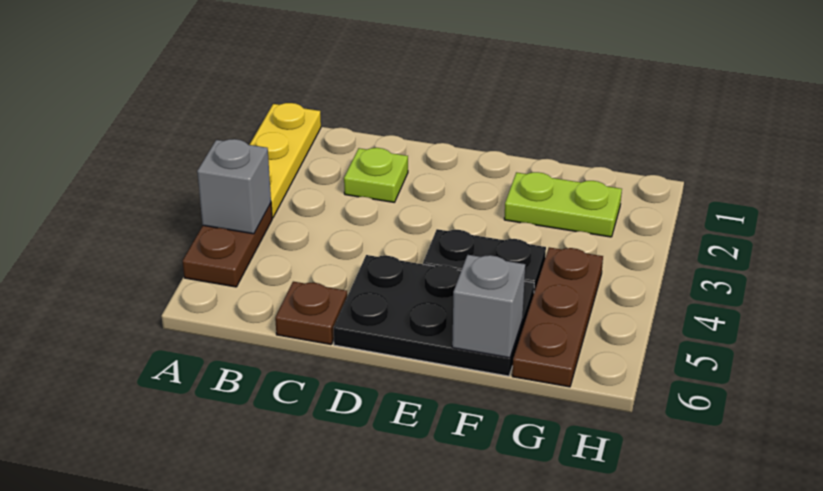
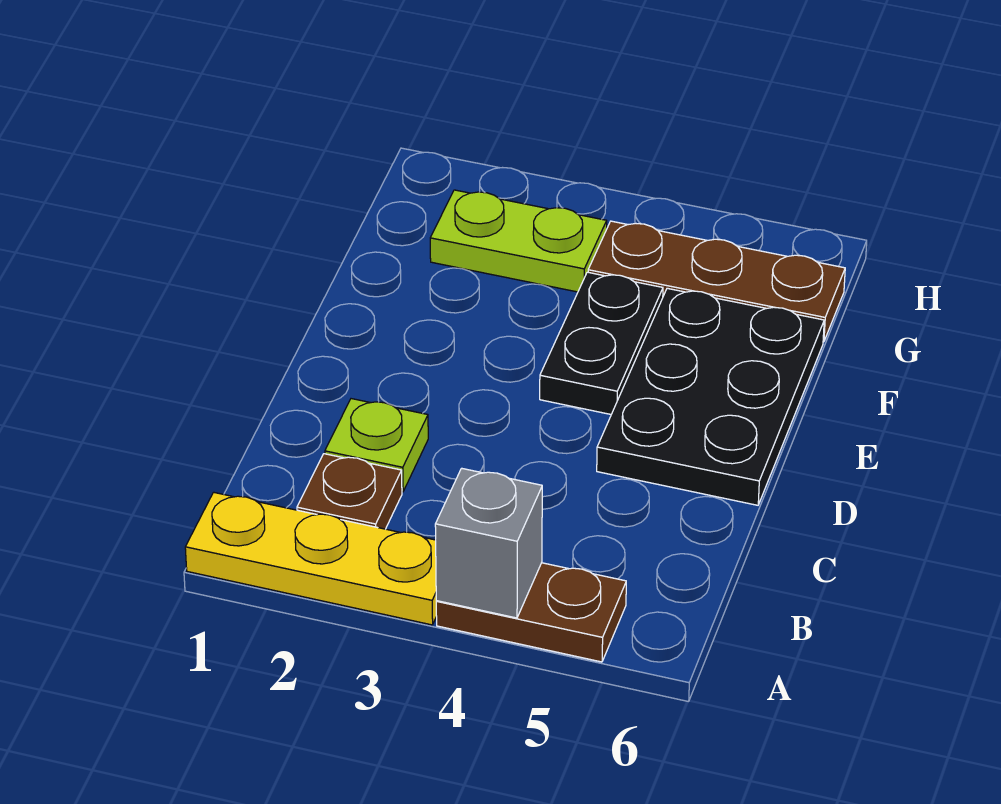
brown 1x1 plate [275,282,347,345] -> brown 1x1 plate moved to [297,454,402,529]
lime 1x2 plate [504,172,622,237] -> lime 1x2 plate turned to [430,190,607,292]
grey 1x1 brick [452,255,525,358] -> none

